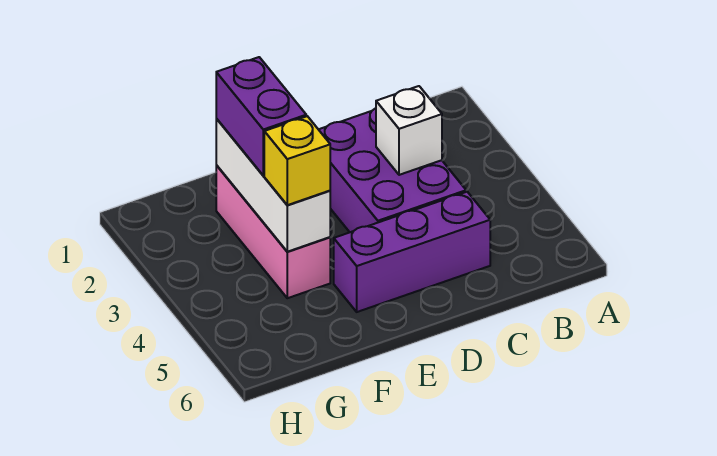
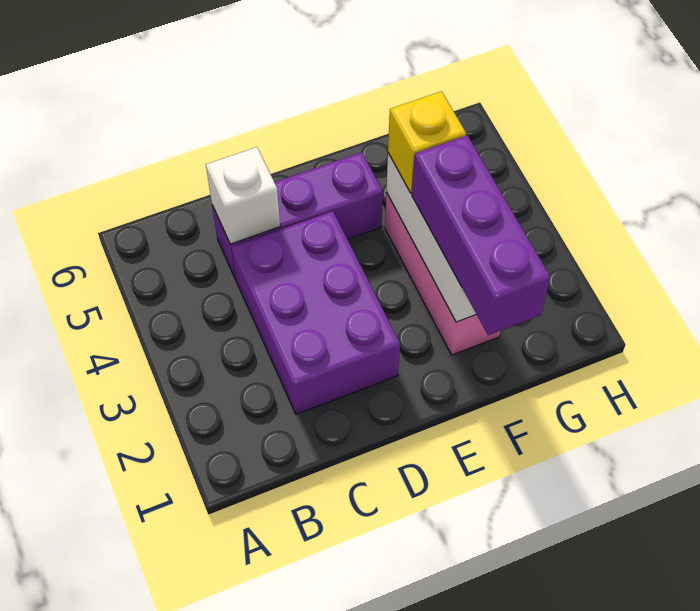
white 1x1 brick [376,86,442,175] -> white 1x1 brick moved to [206,147,280,244]
purple 1x2 brick [216,57,306,176] -> purple 1x3 brick [412,135,550,335]

